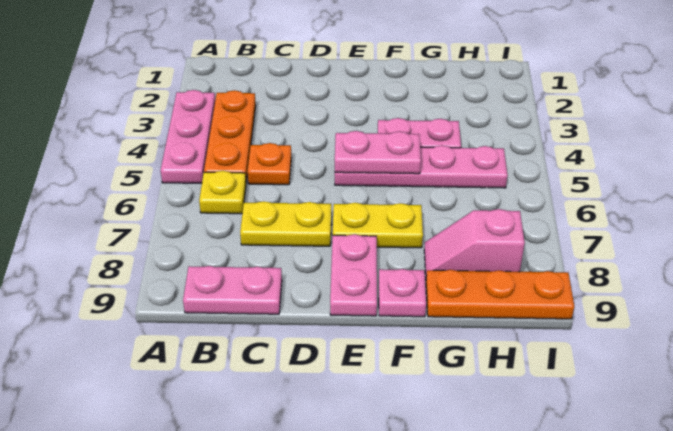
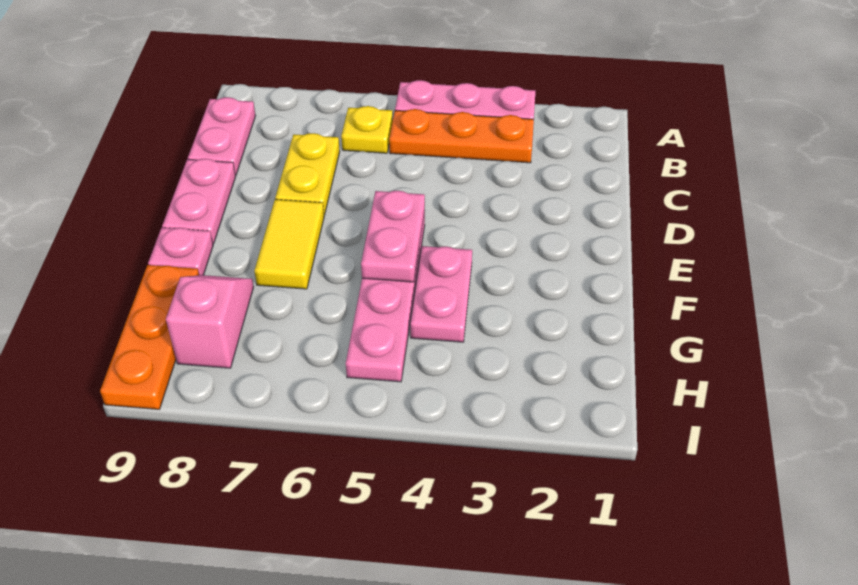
orange 1x1 plate [248,143,291,185] -> none
yellow 1x2 plate [333,203,423,248] -> yellow 1x2 tile [254,199,324,289]
pink 1x2 plate [330,234,377,316] -> pink 1x2 plate turned to [162,159,236,244]

